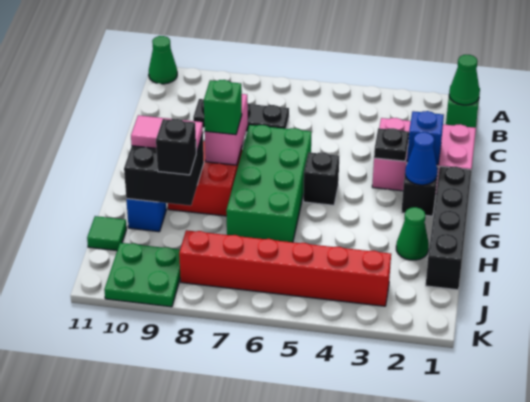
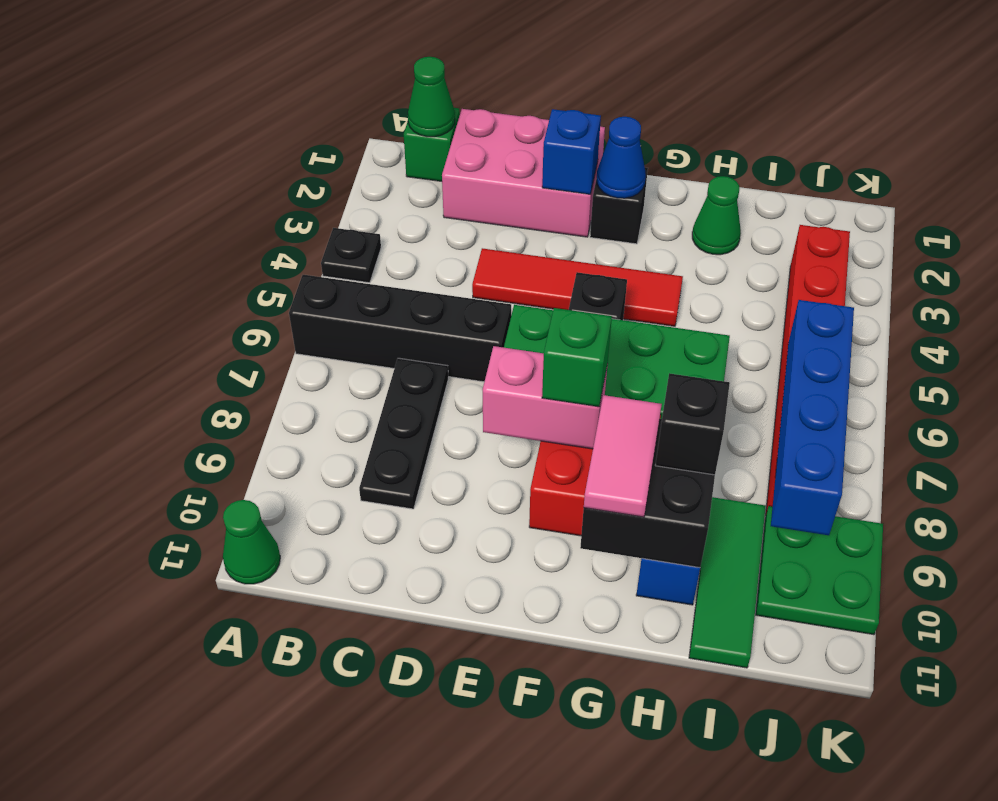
pink 2x3 brick [372,118,476,192] -> pink 2x3 brick turned to [442,109,605,237]
none -> red 1x4 tile [472,248,683,326]
black 1x1 plate [374,128,409,161] -> black 1x1 plate moved to [321,228,381,283]
black 1x4 brick [426,166,471,290] -> black 1x4 brick moved to [289,275,511,382]
green 1x1 tile [87,216,127,251] -> green 1x3 tile [689,497,766,668]
none -> blue 1x4 brick [771,300,854,535]

